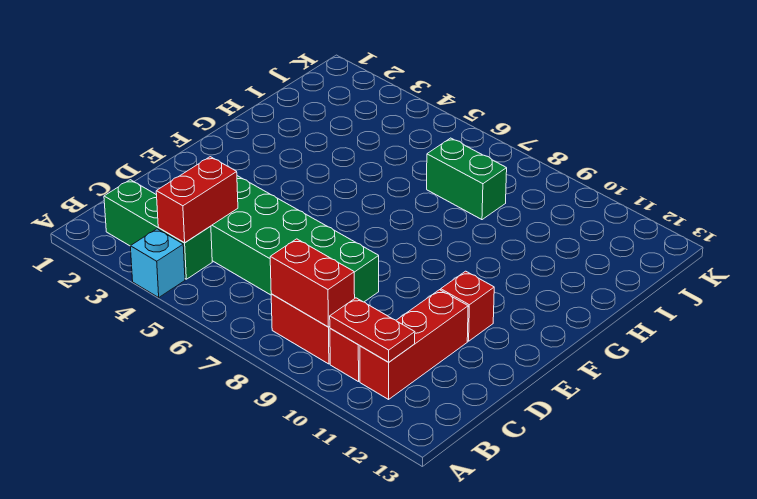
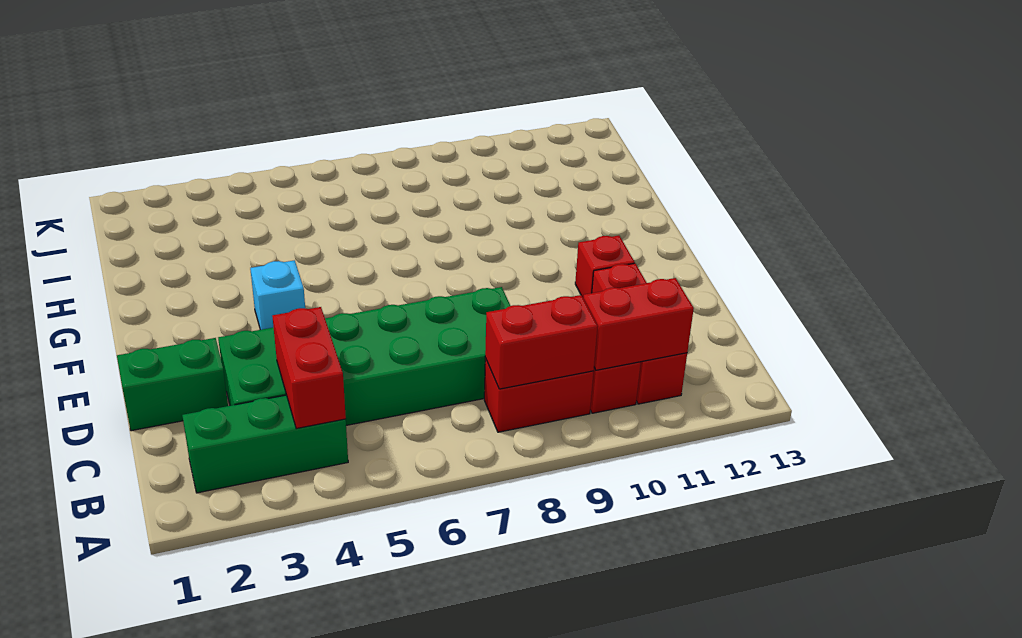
cyan 1x1 brick [130,229,185,297] -> cyan 1x1 brick moved to [250,260,305,330]
red 1x2 plate [330,298,415,362] -> red 1x2 brick [583,278,694,370]
green 1x2 brick [427,138,507,220] -> green 1x2 brick moved to [117,338,228,431]

